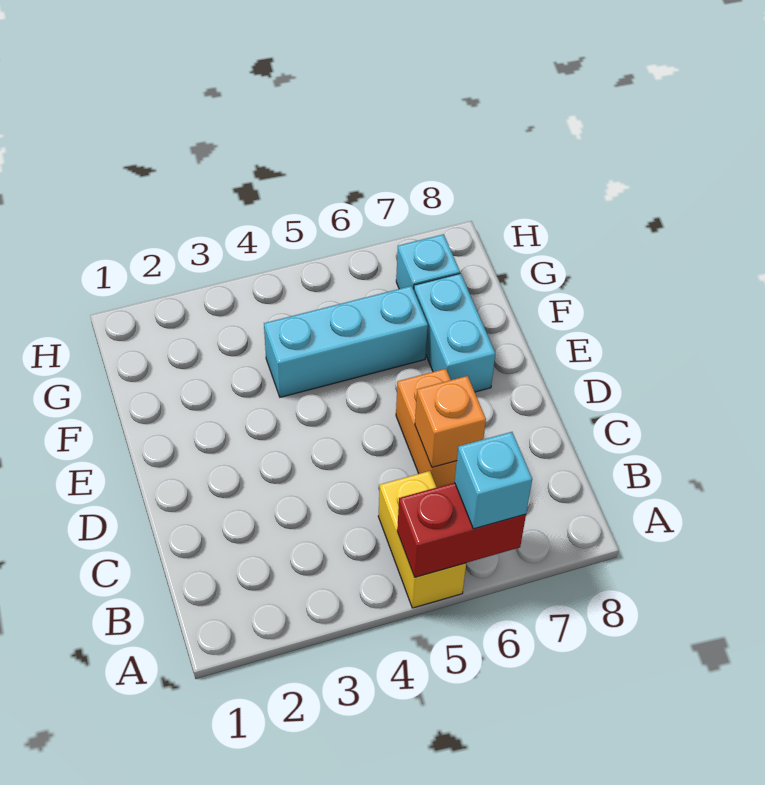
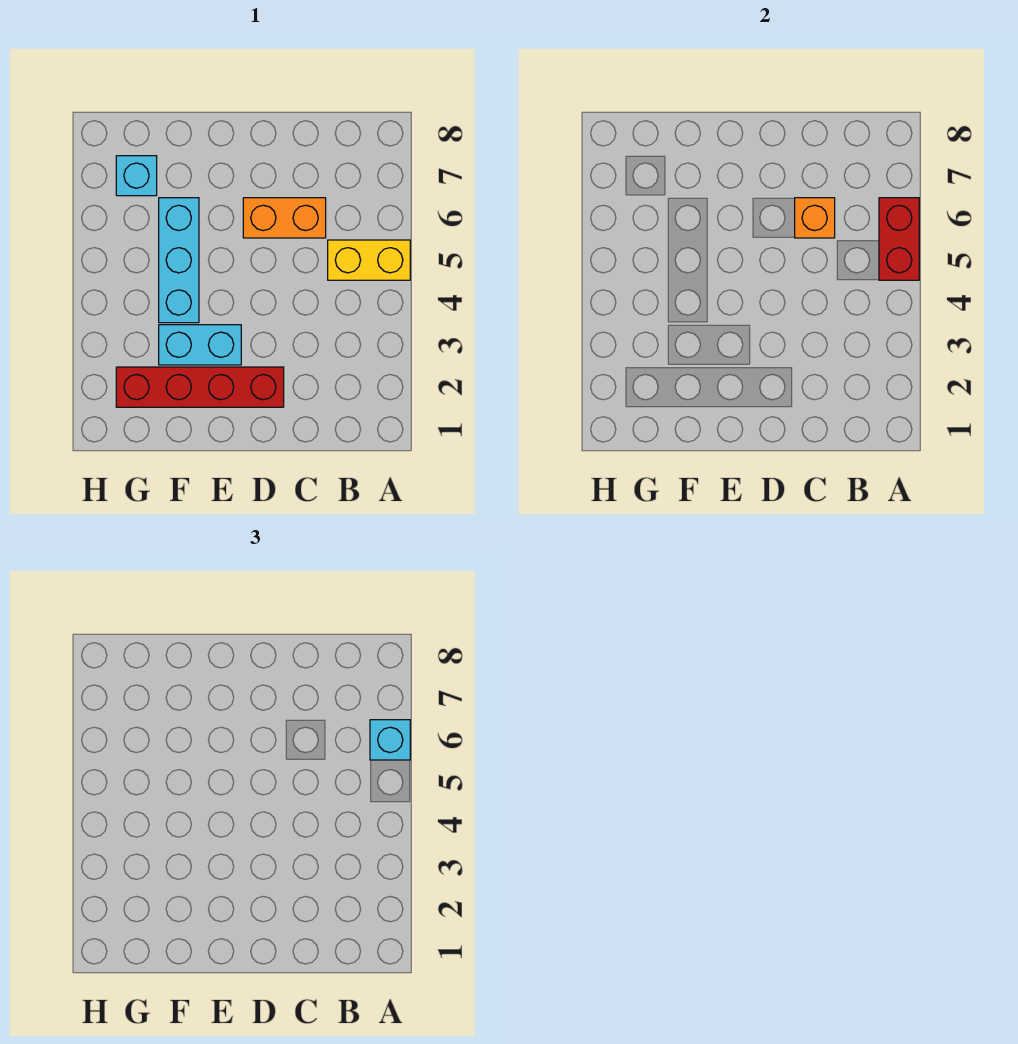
none -> red 1x4 brick [116,367,284,407]
cyan 1x2 brick [414,273,495,392] -> cyan 1x2 brick moved to [159,325,241,365]

